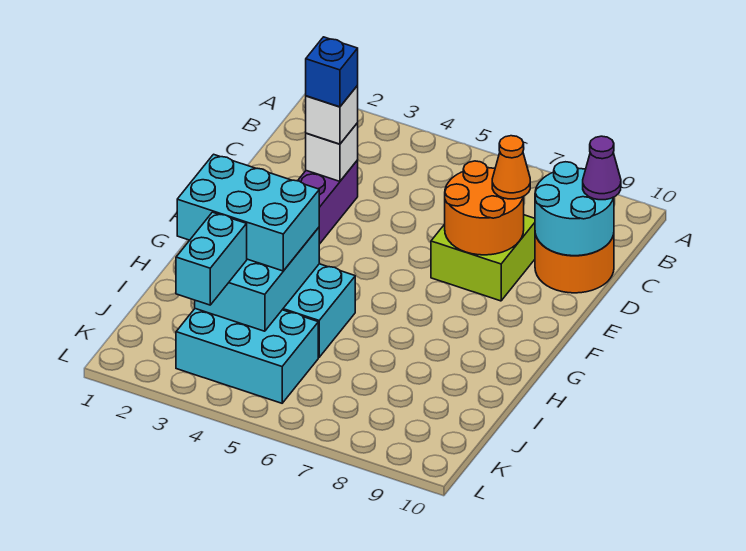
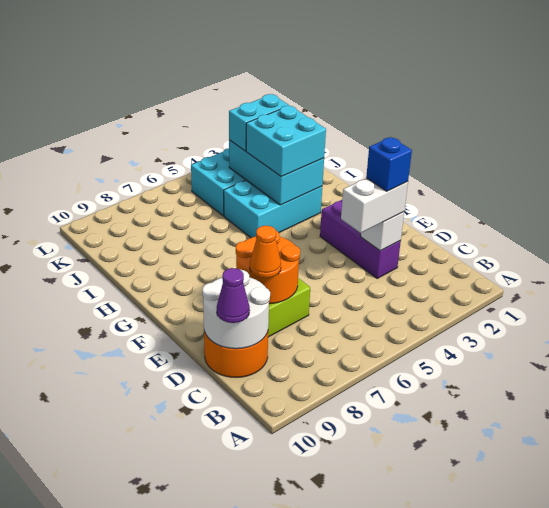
cyan 2x2 round brick [535,162,614,256] -> white 2x2 round brick [202,270,270,349]
white 1x1 brick [306,86,358,144] -> white 1x2 brick [341,178,408,233]
cyan 2x3 brick [177,154,319,271] -> cyan 2x2 brick [246,106,326,177]
cyan 1x2 brick [176,212,247,305] -> cyan 1x2 brick turned to [229,94,289,151]

